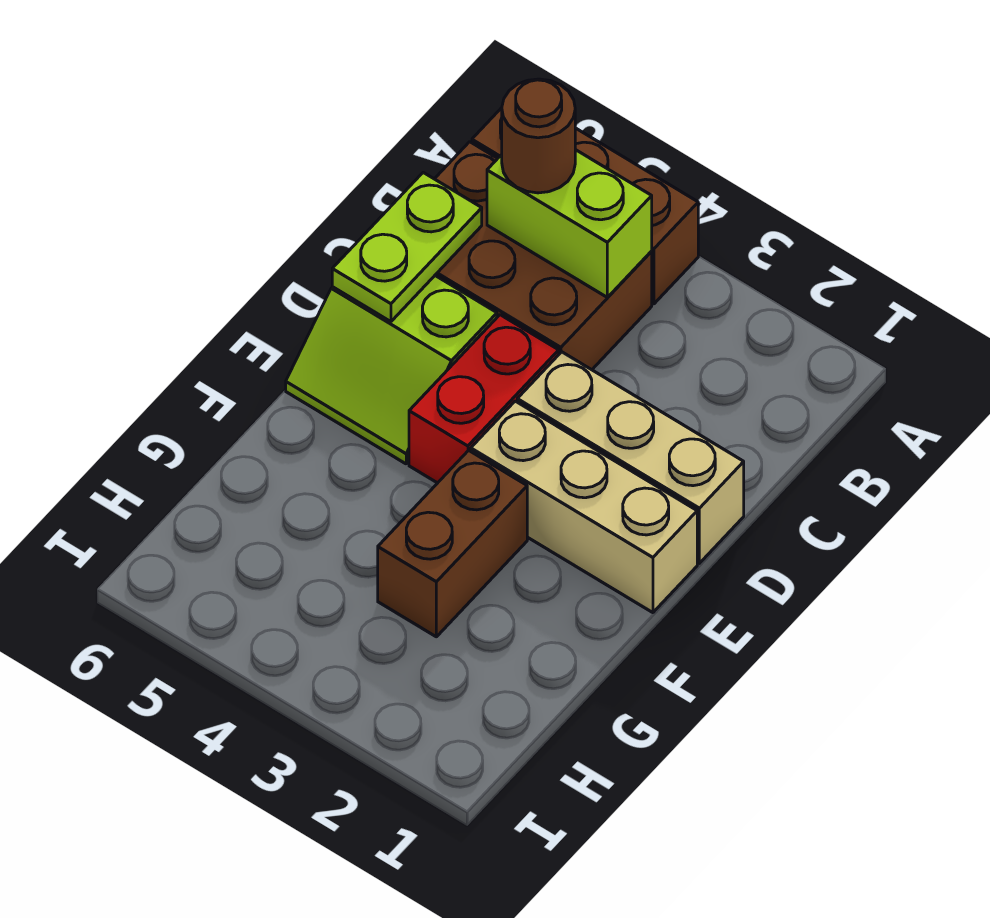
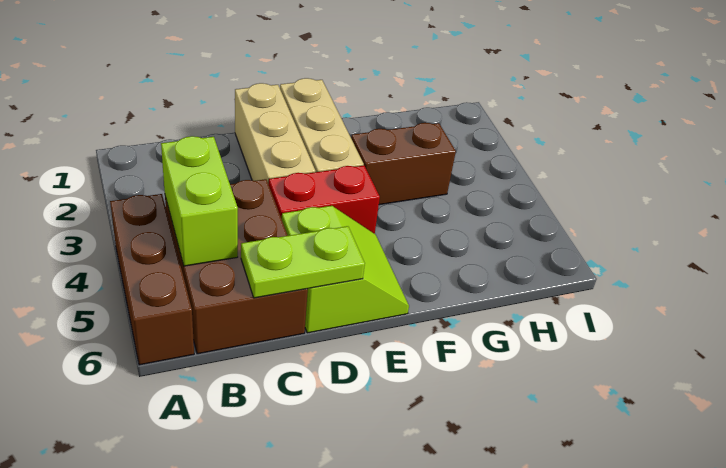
brown 1x1 round brick [502,79,575,193] -> none

